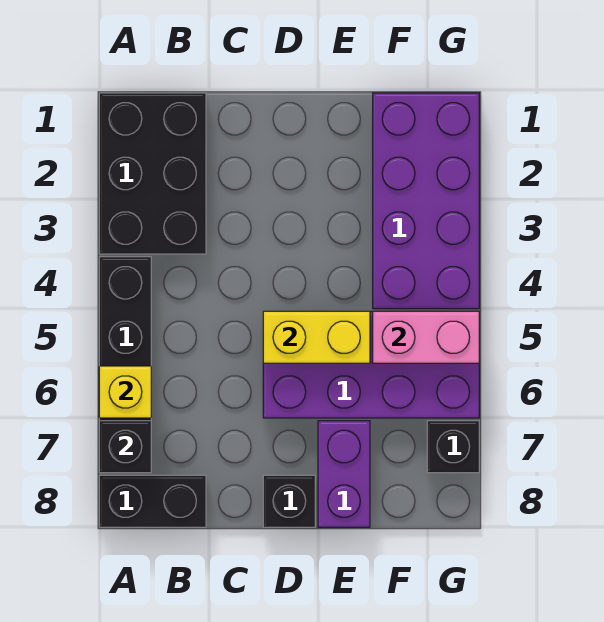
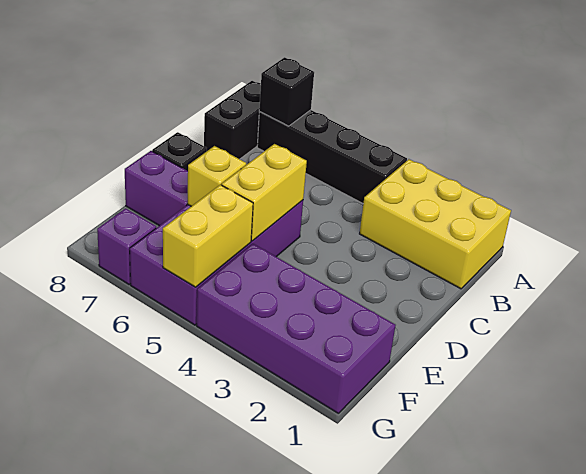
black 2x3 brick [99,93,206,254] -> yellow 2x3 brick [360,159,511,289]
yellow 1x1 brick [99,366,151,418] -> yellow 1x1 brick moved to [188,146,246,206]
pink 1x2 brick [373,311,479,363] -> yellow 1x2 brick [163,185,253,287]
black 1x1 brick [427,421,479,473] -> purple 1x1 brick [97,208,156,284]

